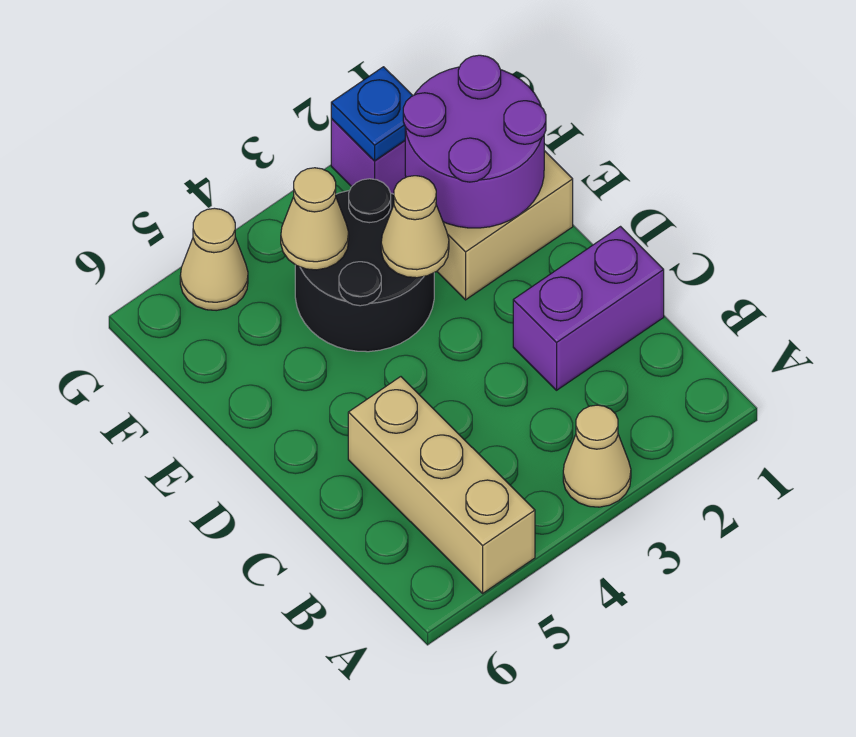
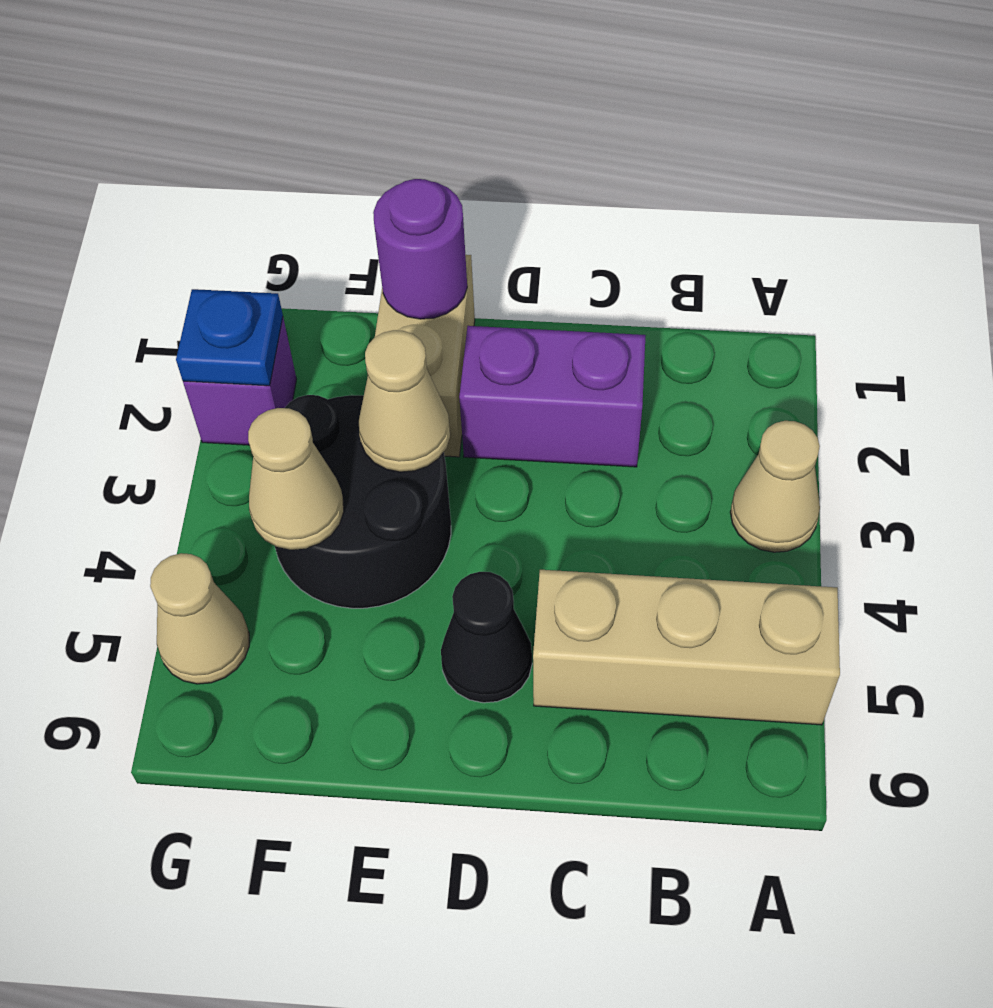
purple 1x2 brick [513,227,664,390] -> purple 1x2 brick turned to [459,326,646,467]
none -> black 1x1 cone [441,572,532,703]
purple 2x2 round brick [403,55,546,228] -> purple 1x1 round brick [373,179,467,319]

